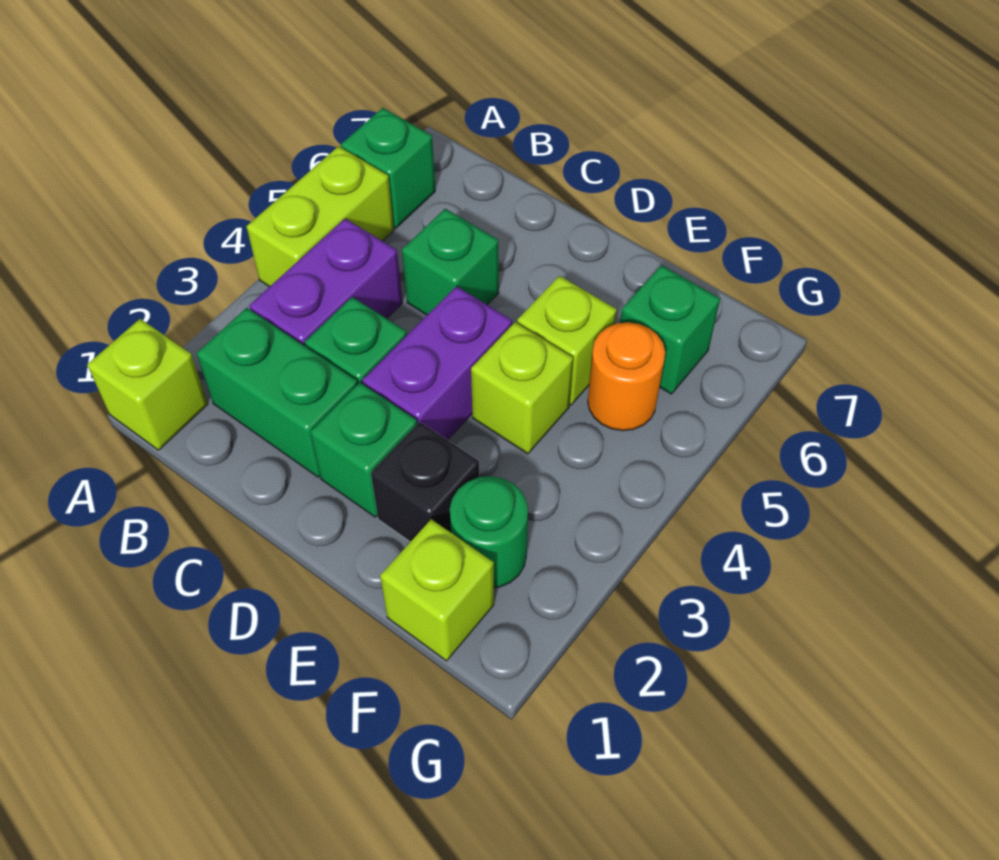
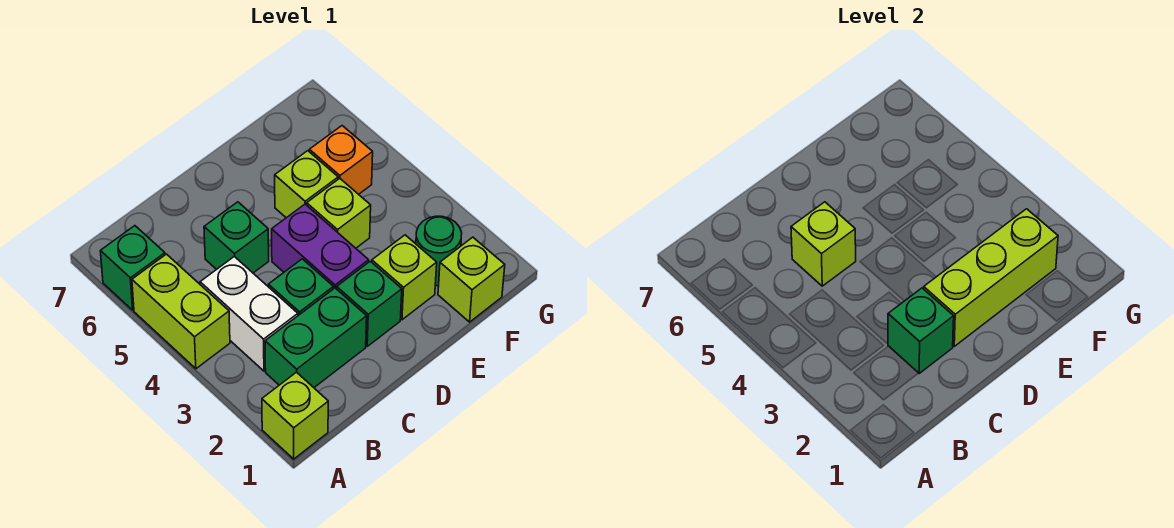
purple 1x2 brick [249,219,402,346] -> white 1x2 brick [200,257,298,371]
none -> lime 1x1 brick [791,202,856,286]
none -> lime 1x3 brick [924,209,1058,346]
black 1x1 brick [371,422,479,542] -> lime 1x1 brick [372,235,437,320]
orange 1x1 round brick [588,322,665,431] -> orange 1x1 brick [309,126,373,194]
green 1x1 brick [620,265,720,394] -> green 1x1 brick moved to [888,288,954,373]

